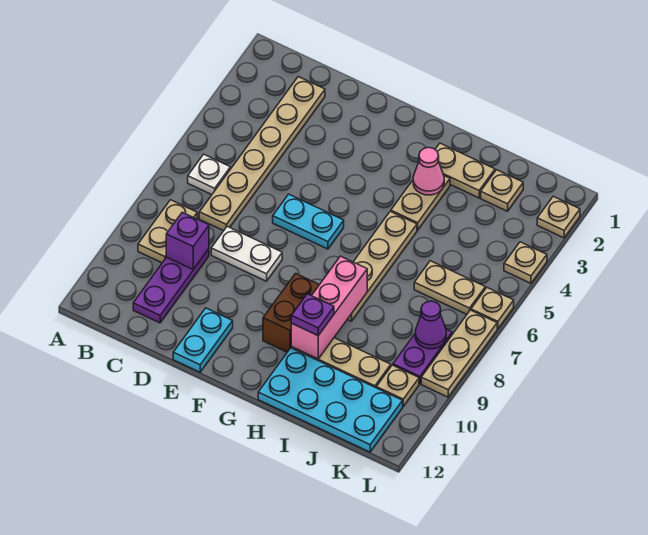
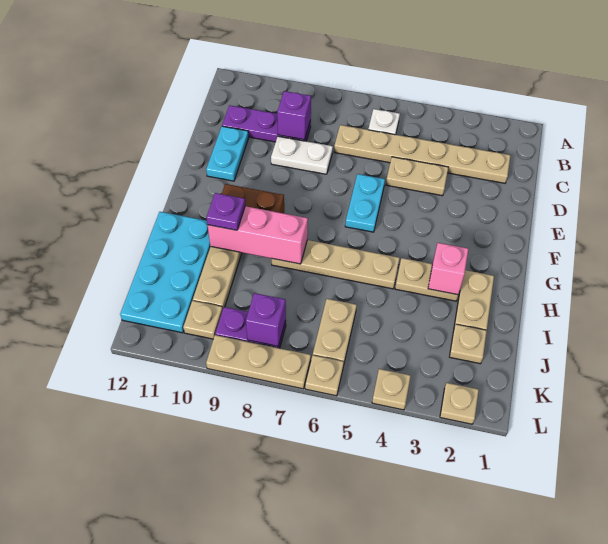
tan 1x2 plate [138,200,197,263] -> tan 1x2 plate moved to [386,157,448,196]
white 1x2 plate [211,227,282,281] -> white 1x2 plate turned to [271,136,333,174]
cyan 1x2 plate [173,308,233,372] -> cyan 1x2 plate turned to [206,126,249,181]
pink 1x1 cone [413,147,444,195] -> pink 1x1 brick [428,243,468,295]
purple 1x1 cone [415,301,446,349] -> purple 1x1 brick [246,293,286,346]

